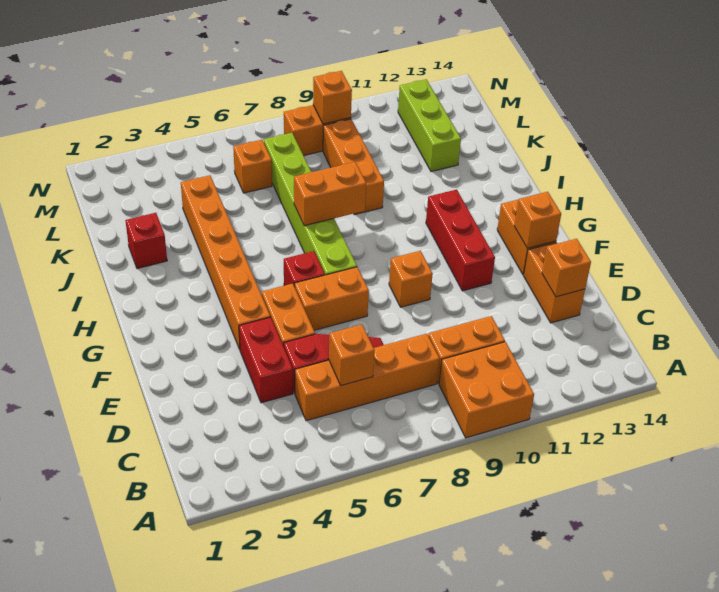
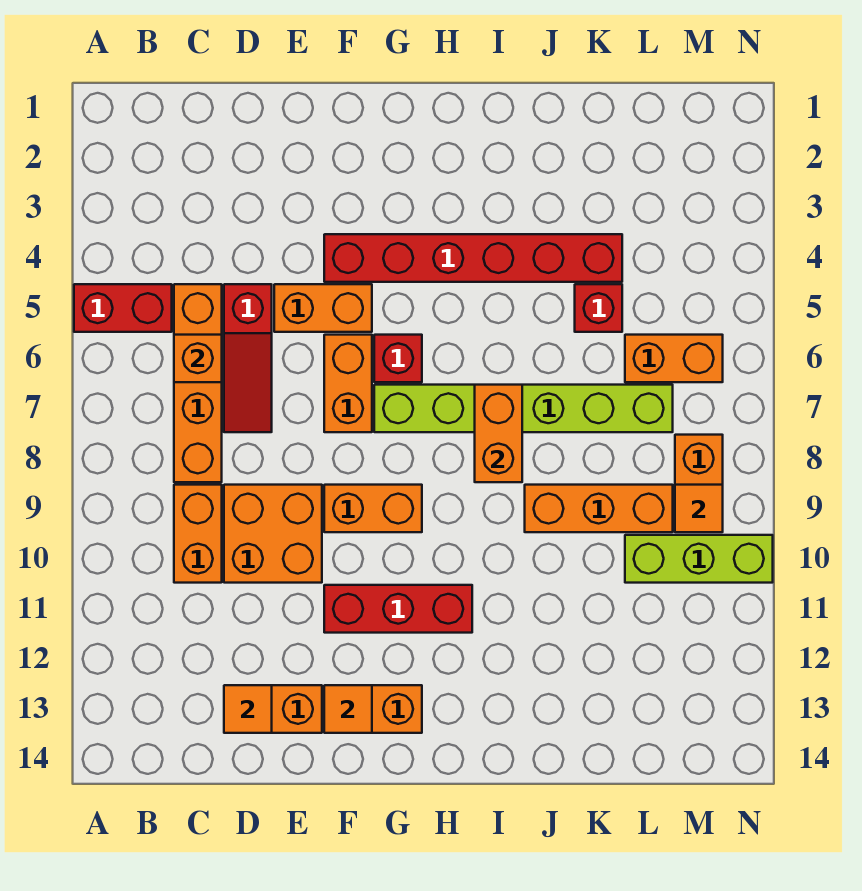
orange 2x2 brick [439,342,534,438] -> orange 2x2 brick moved to [224,485,322,583]
red 1x2 brick [239,317,293,403] -> red 1x2 brick moved to [74,284,172,332]
orange 1x1 brick [542,239,591,297] -> orange 1x1 tile [224,685,272,733]
orange 1x6 brick [181,175,270,349] -> red 1x6 brick [324,234,622,282]
orange 1x1 brick [389,251,433,307] -> orange 1x2 brick [324,485,422,532]
orange 1x1 brick [514,192,561,248] -> orange 1x1 tile [324,685,372,733]
red 1x1 brick [125,213,167,269] -> red 1x1 brick moved to [575,284,622,332]
lime 1x3 brick [398,79,461,172] -> lime 1x3 brick moved to [625,535,773,583]
orange 1x1 brick [233,140,272,193] -> orange 1x2 brick [625,335,723,382]
orange 1x1 brick [313,71,352,124] -> orange 1x1 tile [675,485,723,532]

